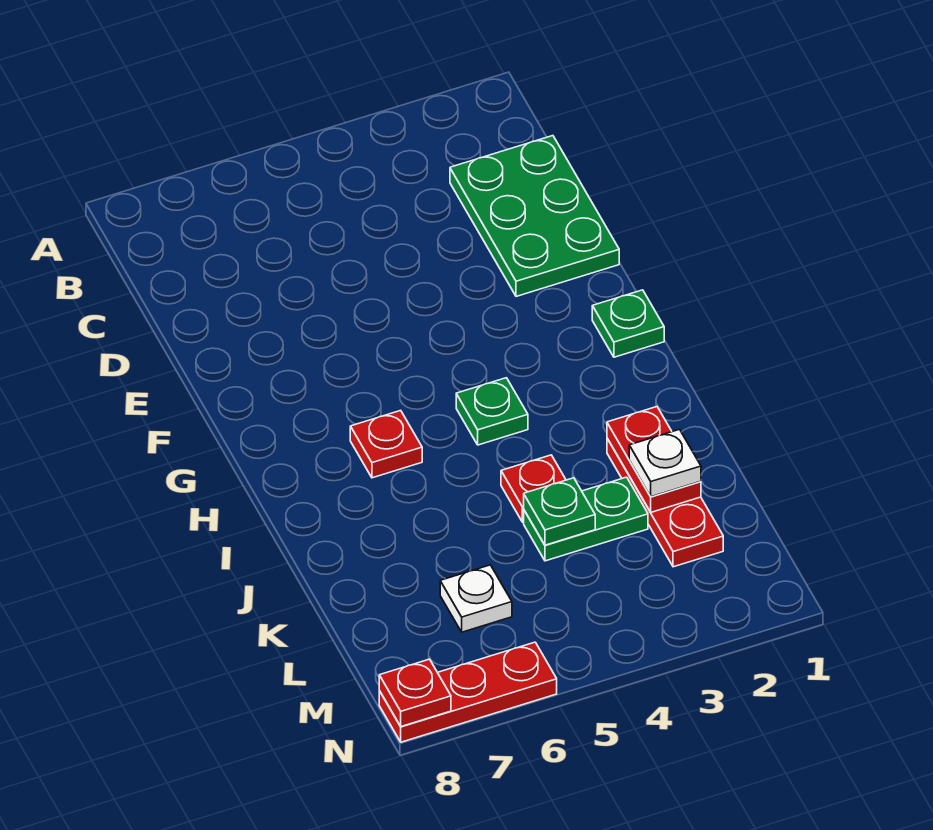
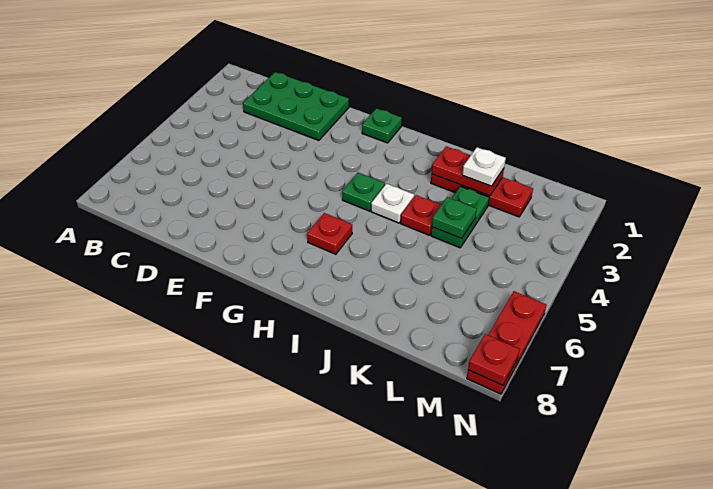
white 1x1 plate [440,565,512,632] -> white 1x1 plate moved to [371,184,414,223]

